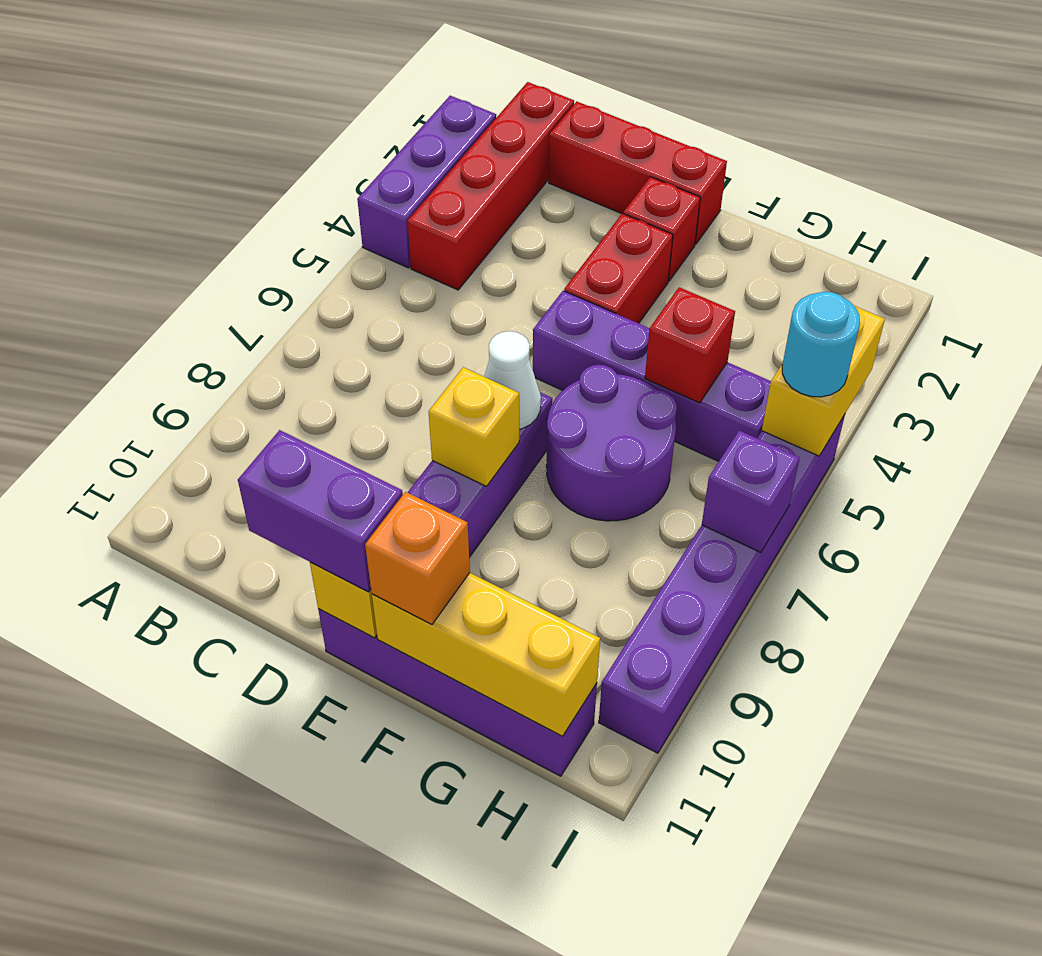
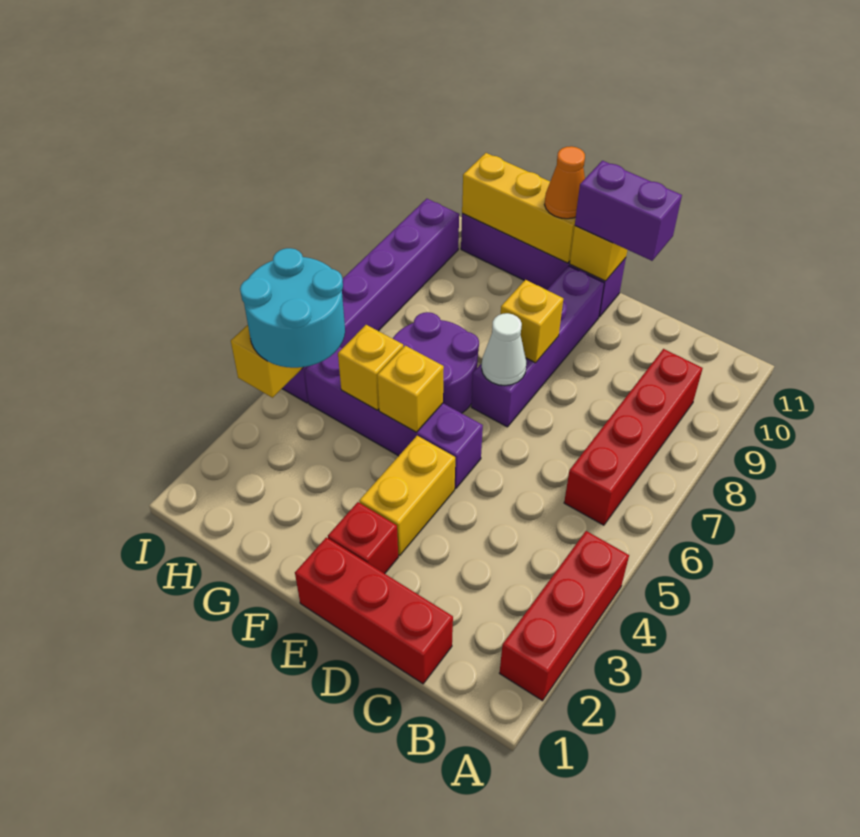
purple 1x3 brick [357,96,496,268] -> red 1x3 brick [500,531,629,701]
red 1x4 brick [407,82,574,290] -> red 1x4 brick moved to [564,349,703,525]
red 1x2 brick [564,213,673,323] -> yellow 1x2 brick [359,436,455,555]
none -> yellow 1x1 brick [377,346,444,432]
orange 1x1 brick [365,492,470,624] -> orange 1x1 cone [545,146,585,219]
red 1x1 brick [645,287,735,403] -> yellow 1x1 brick [338,325,403,410]
cyan 1x1 round brick [782,292,860,397] -> cyan 2x2 round brick [240,248,345,368]
purple 1x1 brick [702,431,799,553] -> none

